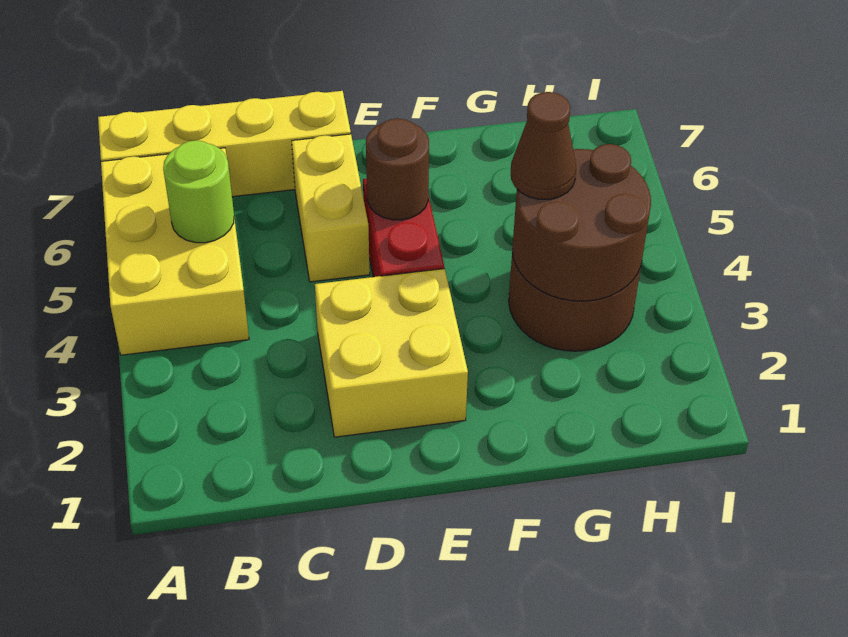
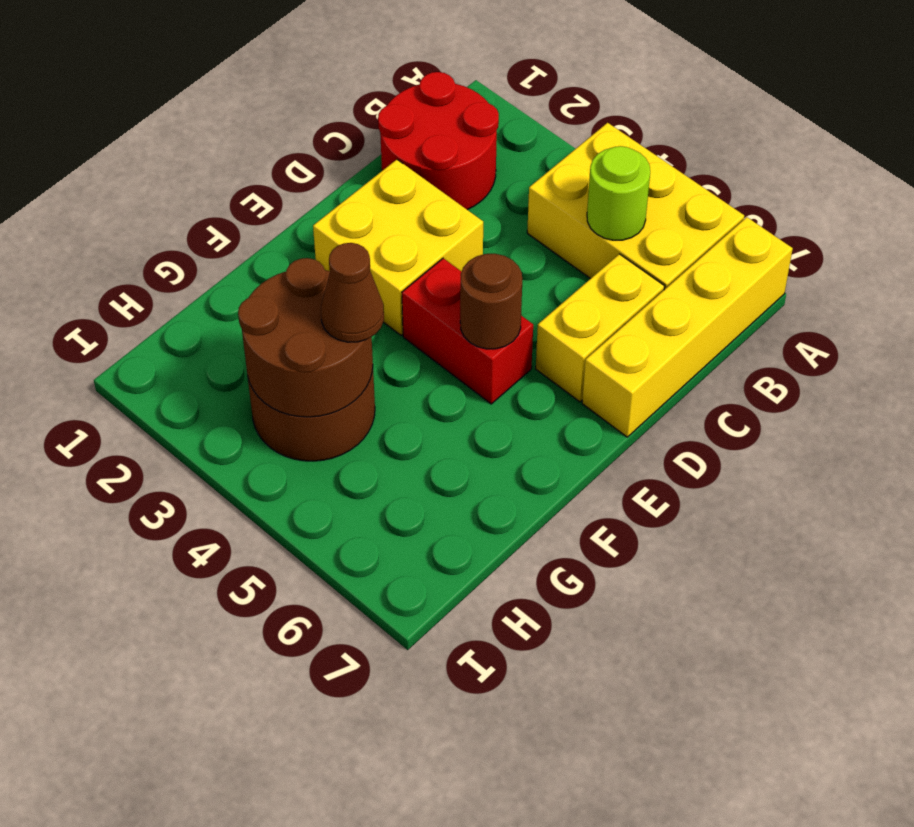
none -> red 2x2 round brick [378,72,499,210]
yellow 1x2 brick [292,134,370,282] -> yellow 1x2 brick turned to [536,254,665,402]

